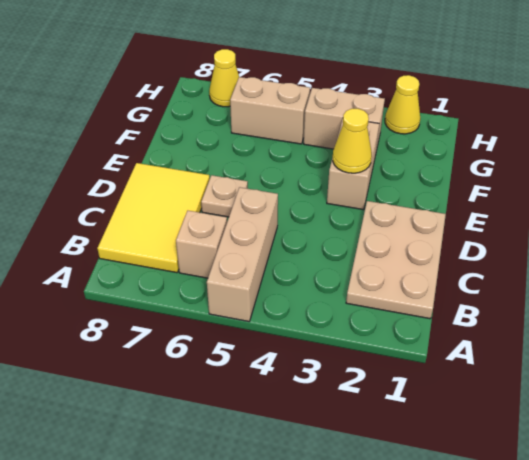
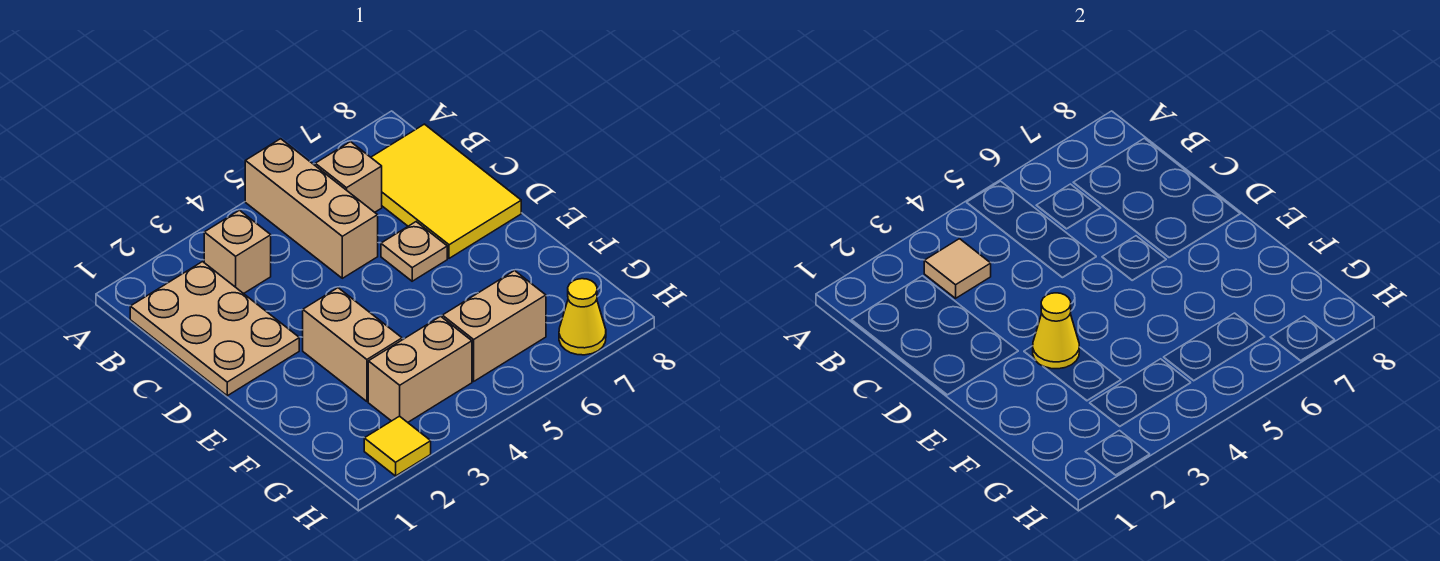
none -> tan 1x1 brick [204,210,271,294]
none -> tan 1x1 tile [924,239,991,298]
yellow 1x1 cone [385,75,420,134] -> yellow 1x1 tile [364,416,431,476]

